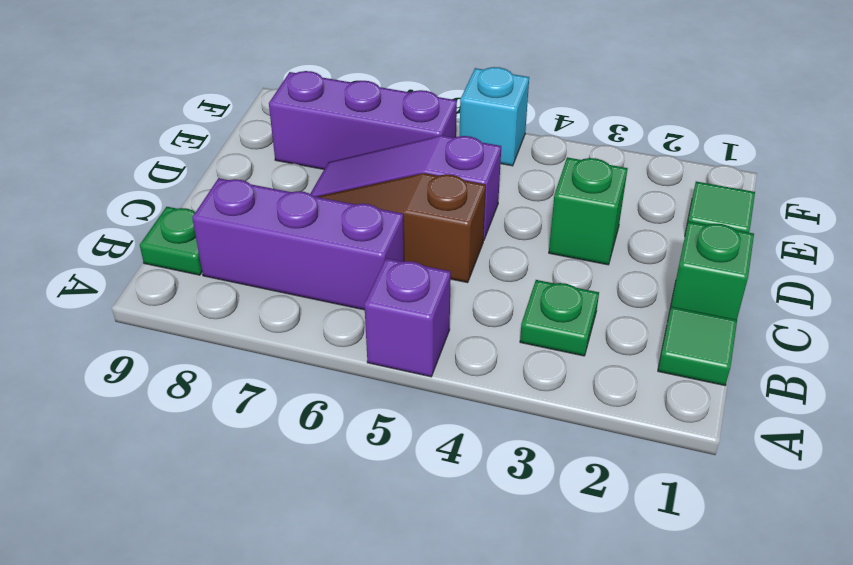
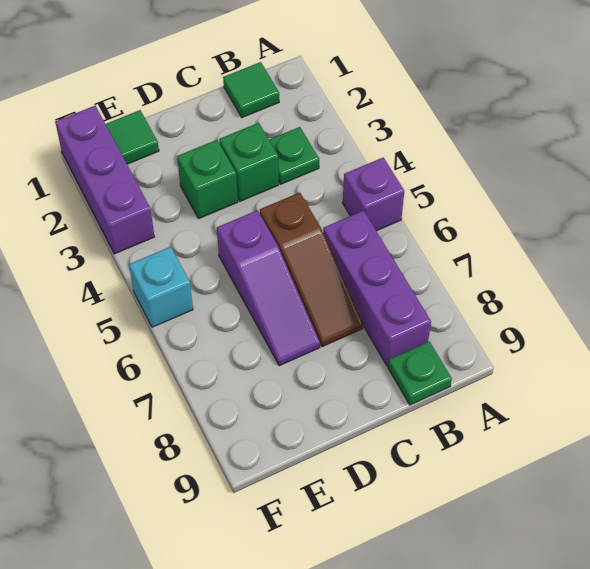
green 1x1 brick [671,221,754,320] -> green 1x1 brick moved to [219,123,279,201]
purple 1x3 brick [269,71,457,169] -> purple 1x3 brick moved to [55,106,154,254]

